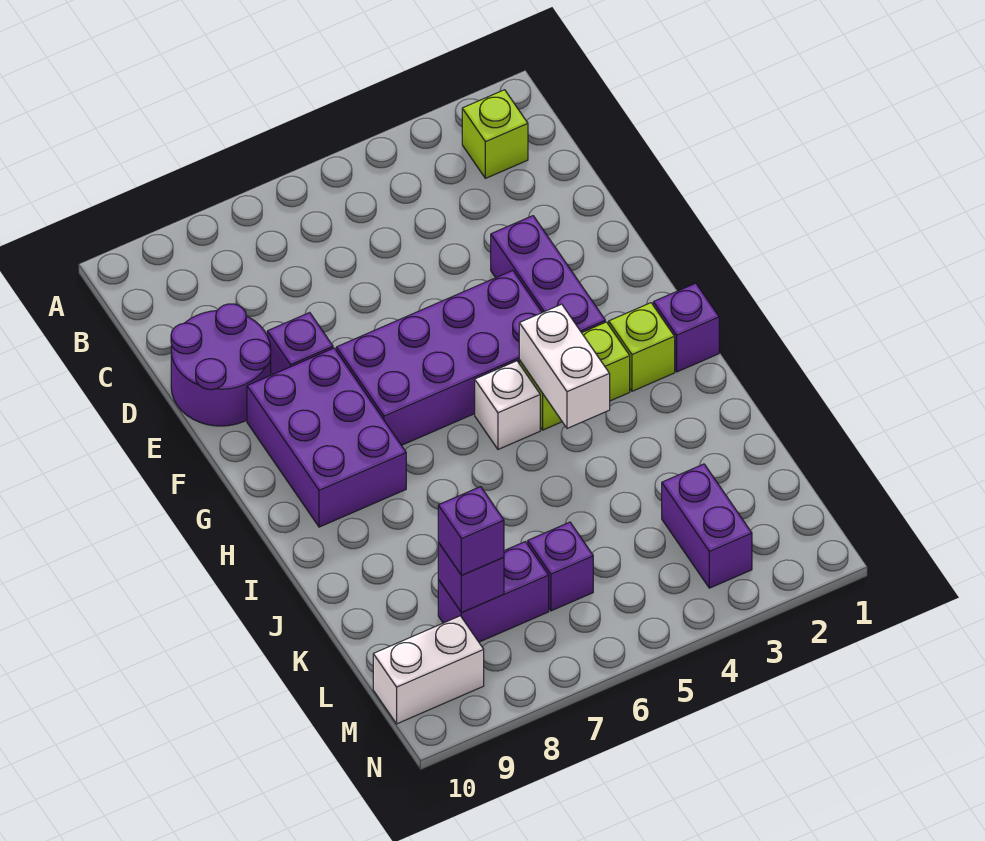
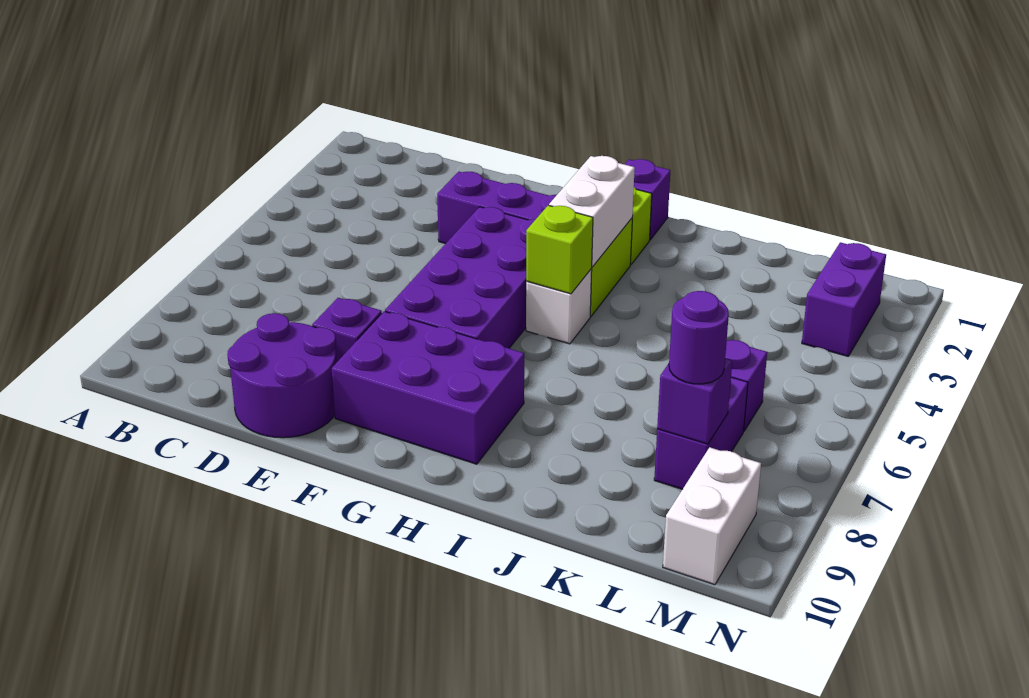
lime 1x1 brick [462,90,528,178] -> lime 1x1 brick moved to [526,205,593,294]
white 1x2 brick [519,304,610,428] -> white 1x2 brick turned to [549,156,635,267]
purple 1x2 brick [662,464,752,588] -> purple 1x2 brick turned to [802,242,886,356]
purple 1x1 brick [438,487,504,576] -> purple 1x1 round brick [669,291,729,384]

